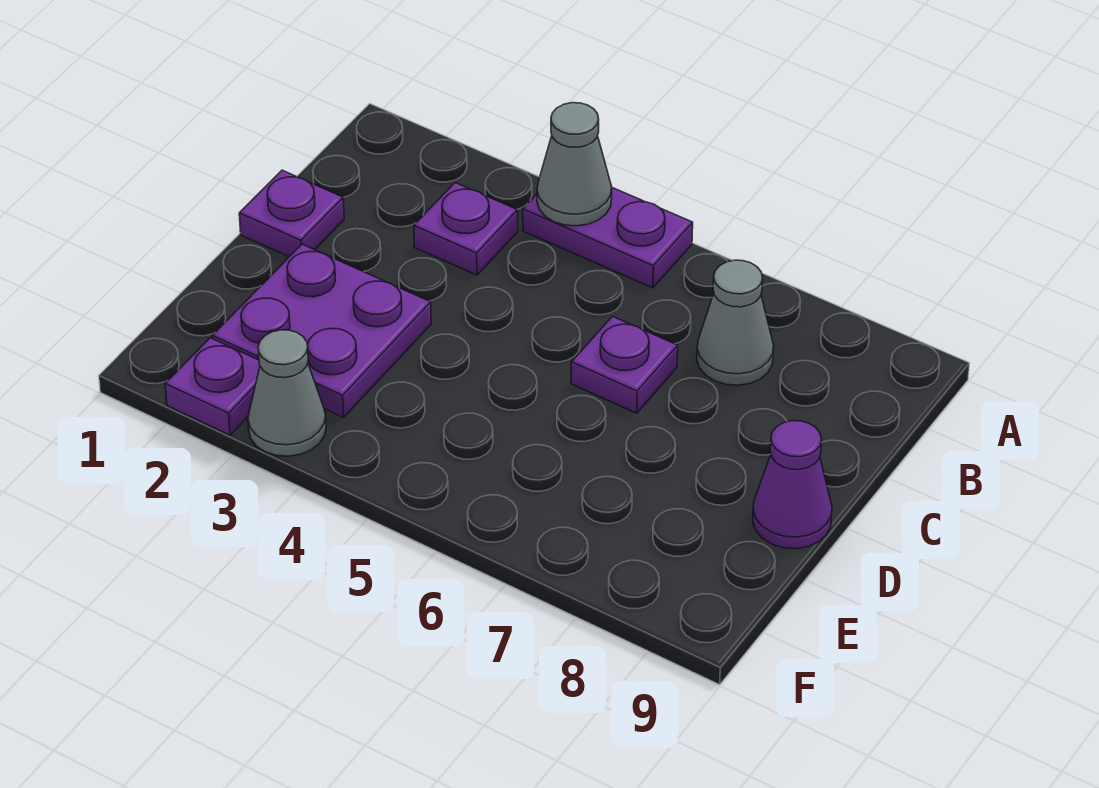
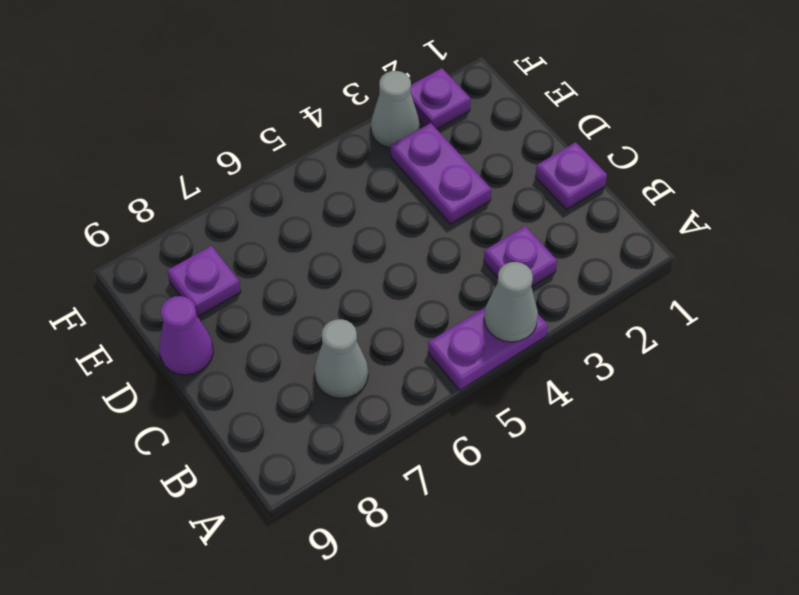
purple 1x1 plate [571,316,678,413] -> purple 1x1 plate moved to [167,246,241,317]
purple 2x2 plate [212,244,431,417] -> purple 1x2 plate [391,123,491,224]

